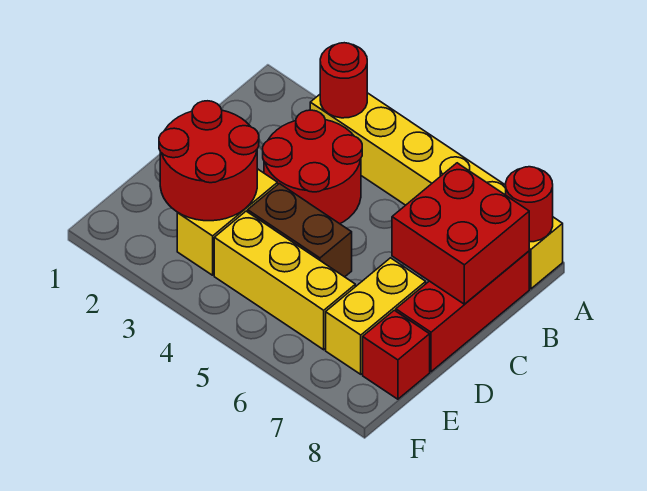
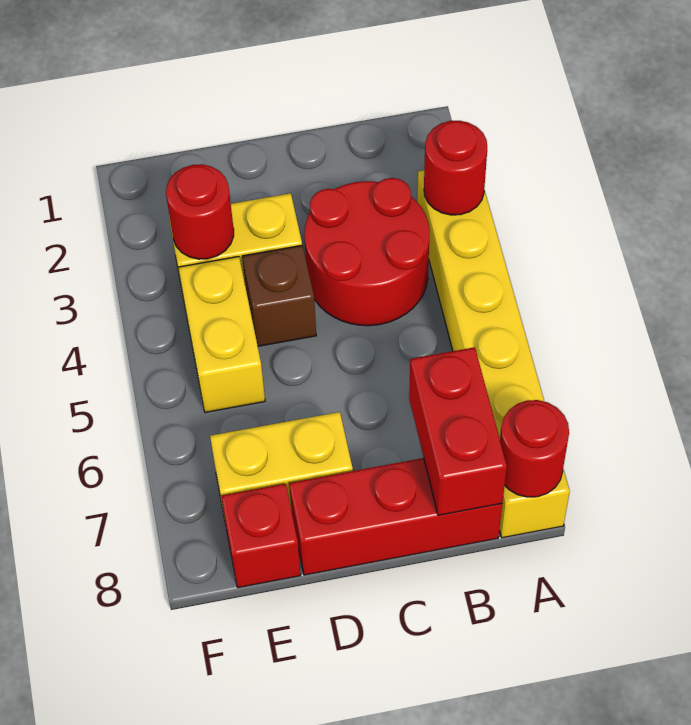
red 2x2 brick [392,163,529,304] -> red 1x2 brick [409,347,507,515]
red 2x2 round brick [159,101,259,221] -> red 1x1 round brick [166,164,234,259]
brown 1x2 brick [248,184,352,277] -> brown 1x1 brick [242,245,316,346]
yellow 1x3 brick [214,211,355,350] -> yellow 1x2 brick [179,257,265,412]

